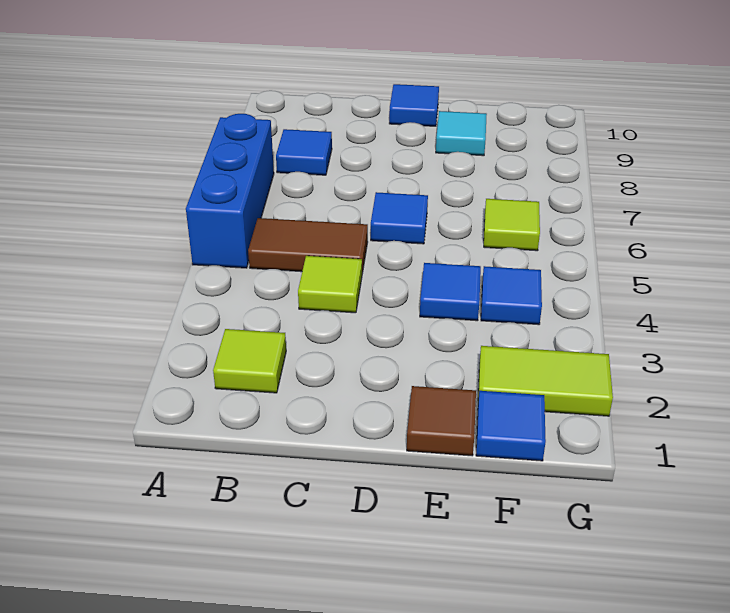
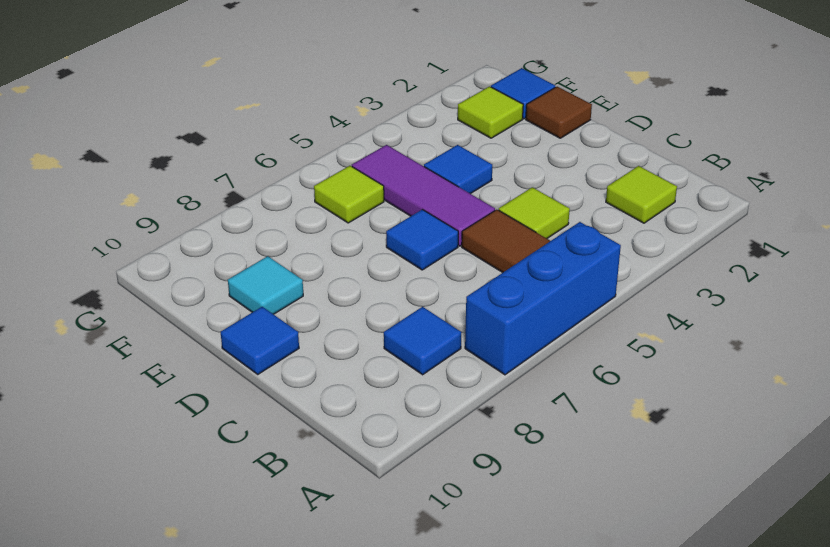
none -> purple 1x3 tile [352,145,495,246]
lime 1x2 tile [478,346,613,416] -> lime 1x1 tile [458,86,523,138]
blue 1x1 tile [481,266,542,325] -> none

